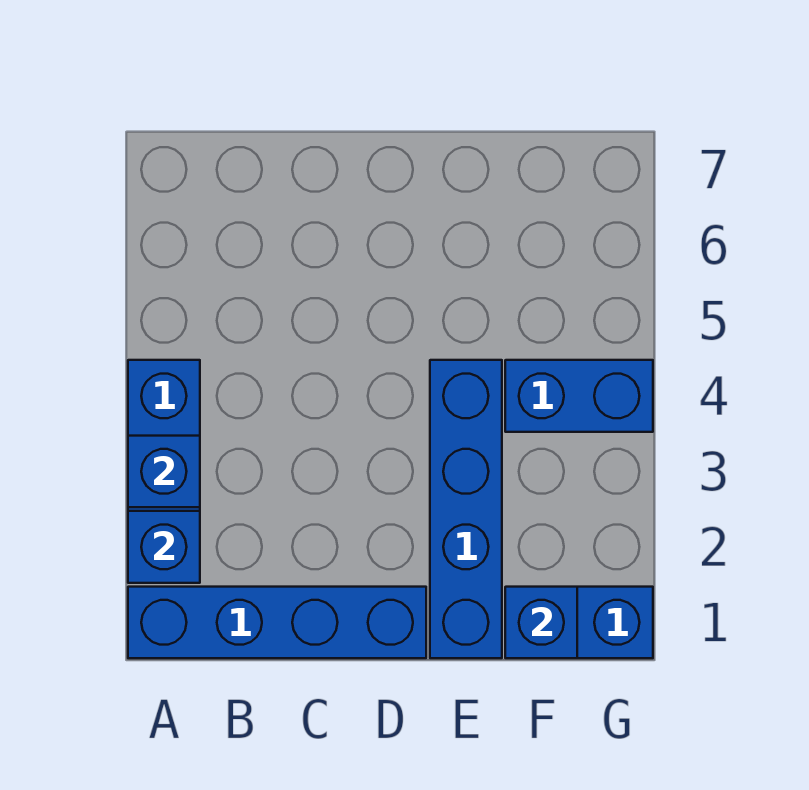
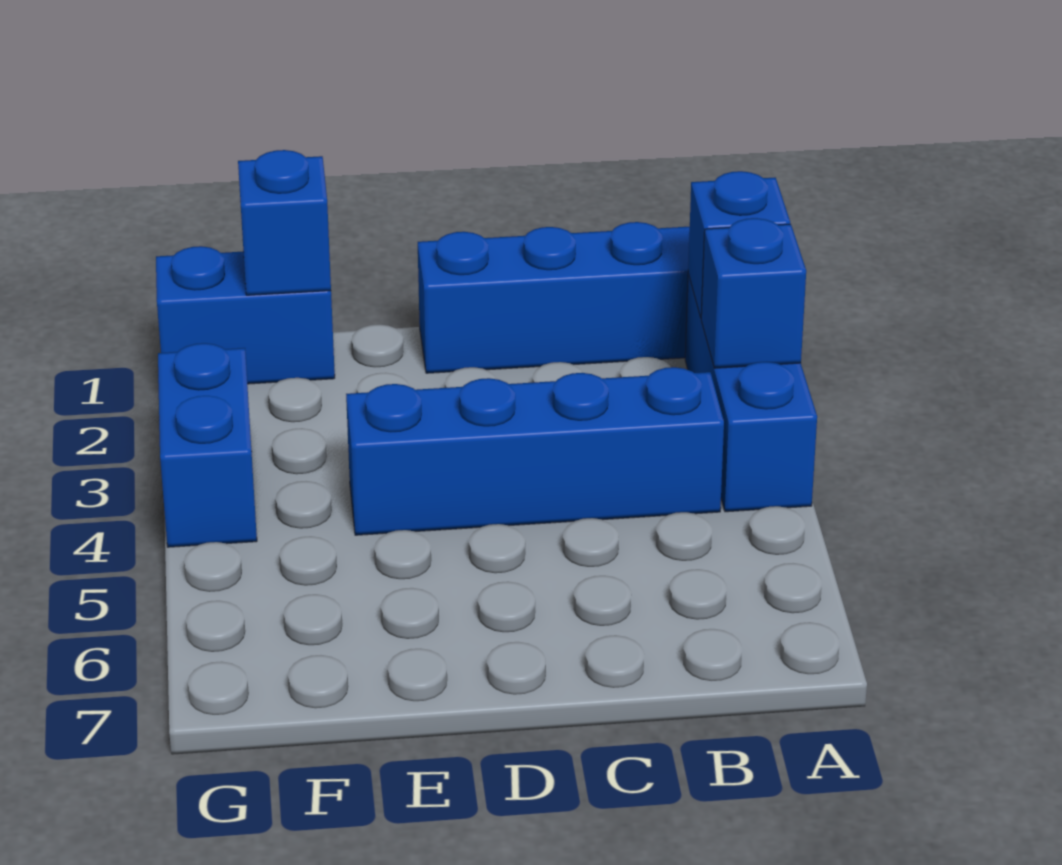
blue 1x4 brick [430,360,502,658] -> blue 1x4 brick turned to [346,367,724,535]
blue 1x2 brick [505,360,653,432] -> blue 1x2 brick turned to [158,343,257,547]

